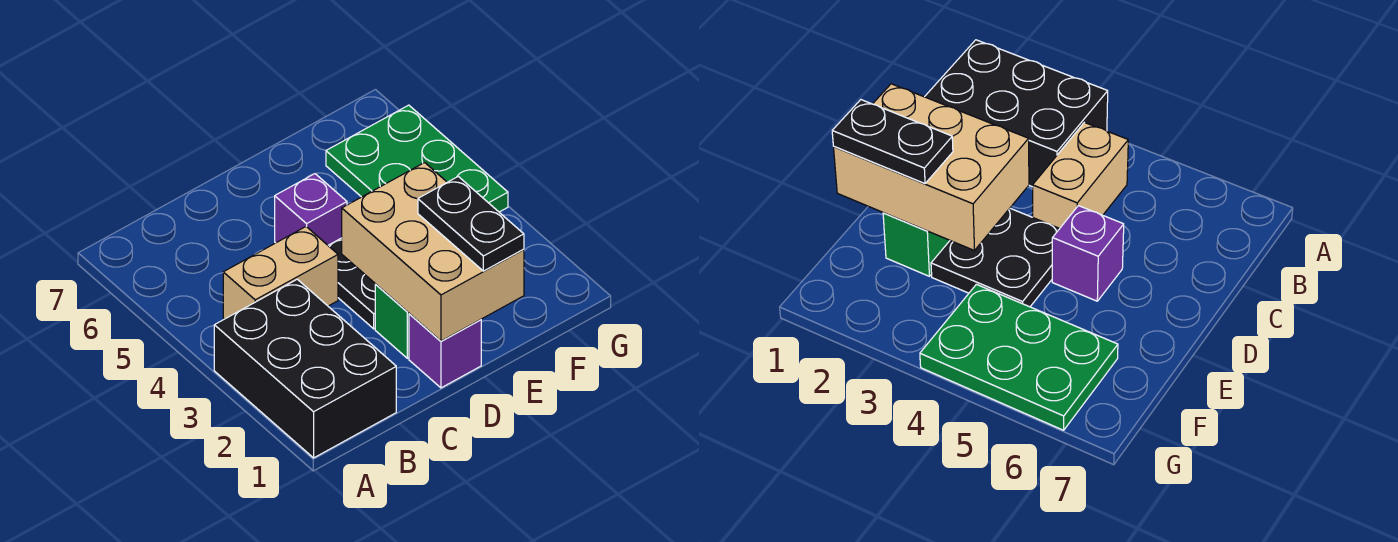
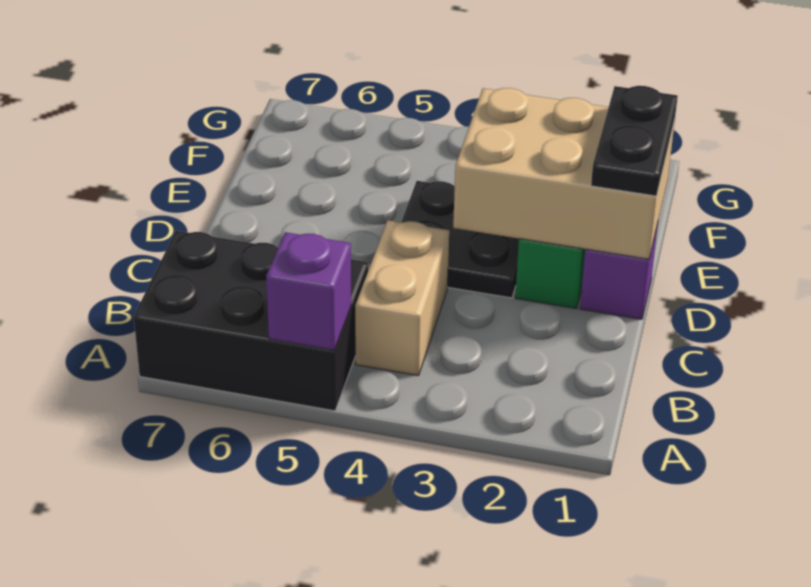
black 2x3 brick [214,279,396,458] -> black 2x3 brick moved to [134,231,368,411]
purple 1x1 brick [275,174,347,245] -> purple 1x1 brick moved to [266,232,351,350]
black 1x2 plate [418,177,524,271] -> black 1x2 plate turned to [591,86,678,196]
green 2x3 plate [326,105,508,212] -> none

